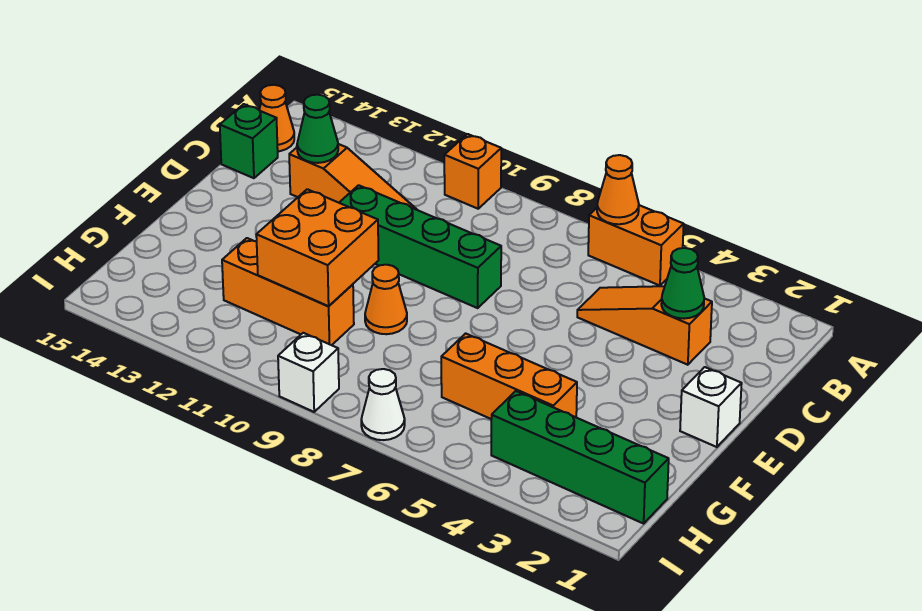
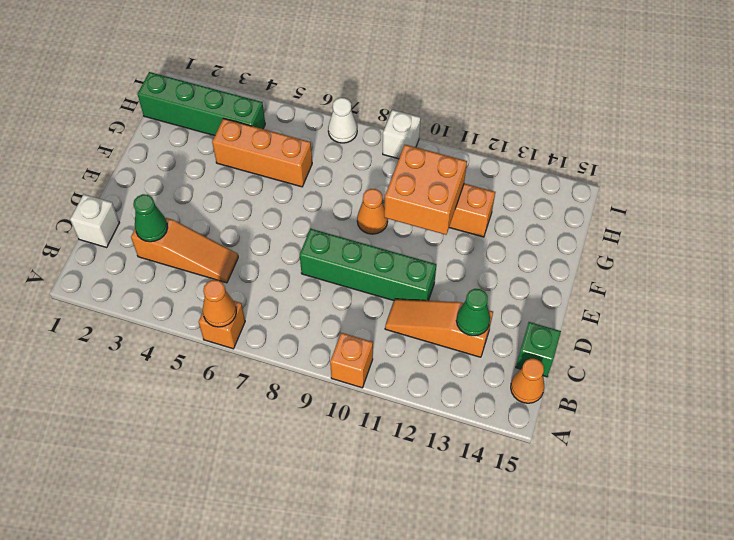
orange 1x2 brick [588,205,684,286] -> orange 1x1 brick [199,301,245,349]
white 1x1 brick [680,367,742,447] -> white 1x1 brick moved to [70,194,119,247]

